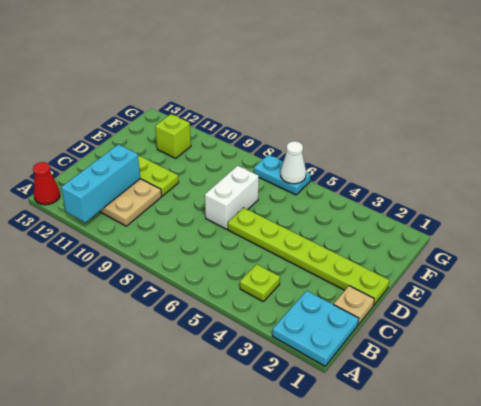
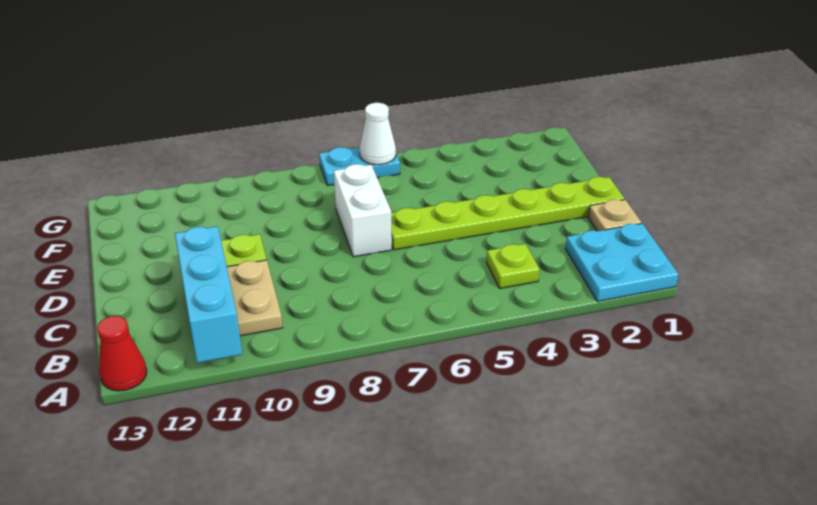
lime 1x1 brick [155,114,191,158] -> none

